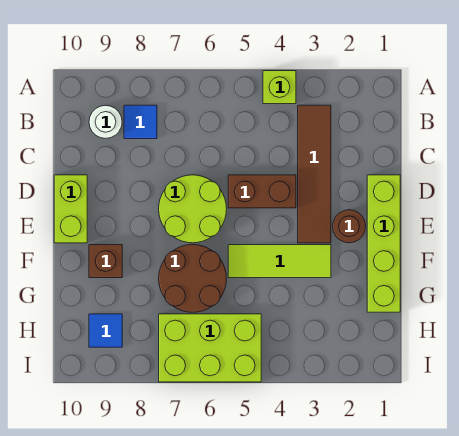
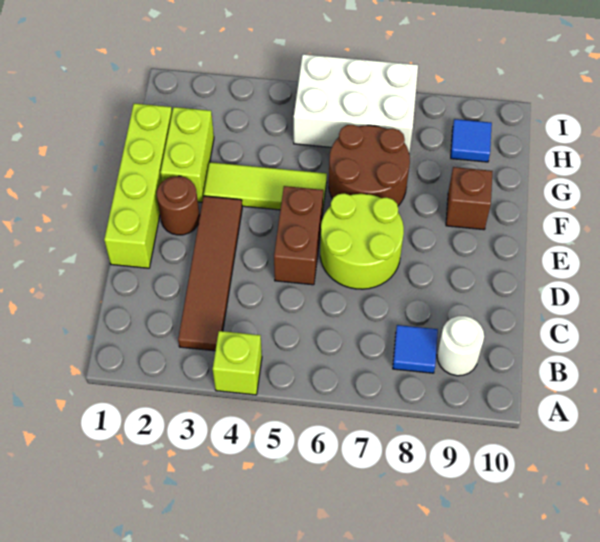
brown 1x2 brick [228,175,296,208] -> brown 1x2 brick turned to [274,186,323,285]
lime 1x2 brick [54,175,87,243] -> lime 1x2 brick moved to [161,107,214,202]
lime 2x3 brick [159,314,261,382] -> white 2x3 brick [294,54,418,153]

